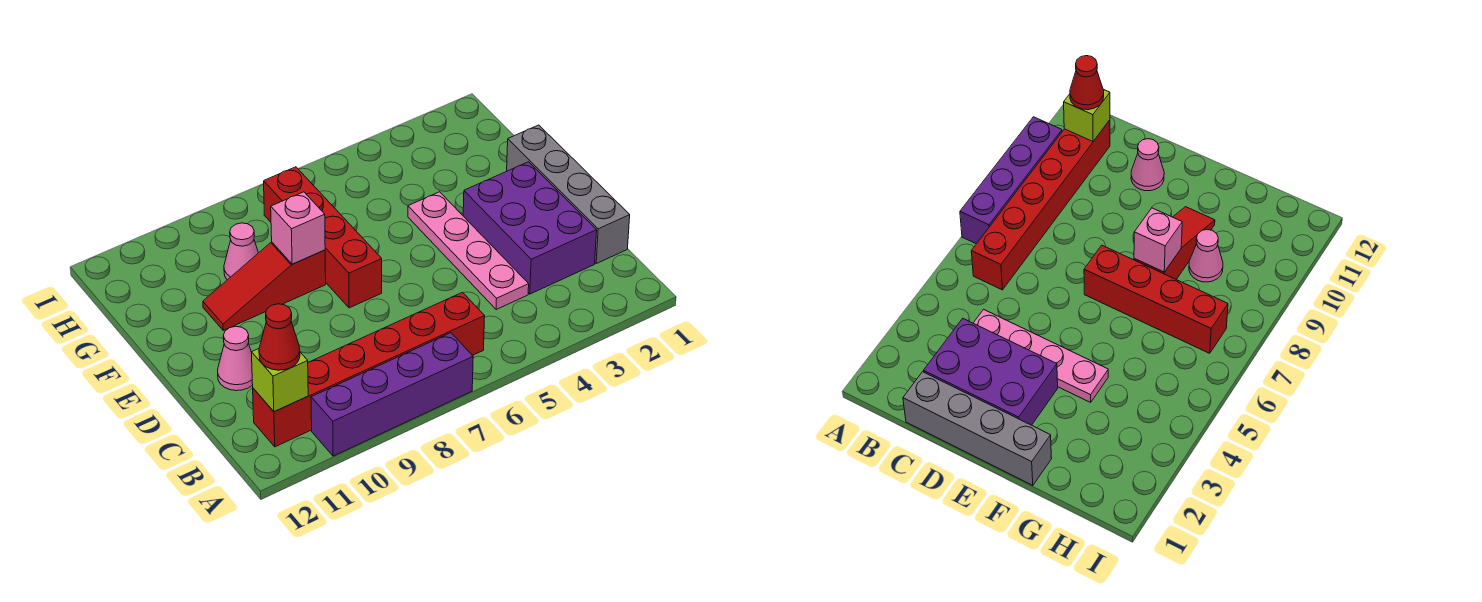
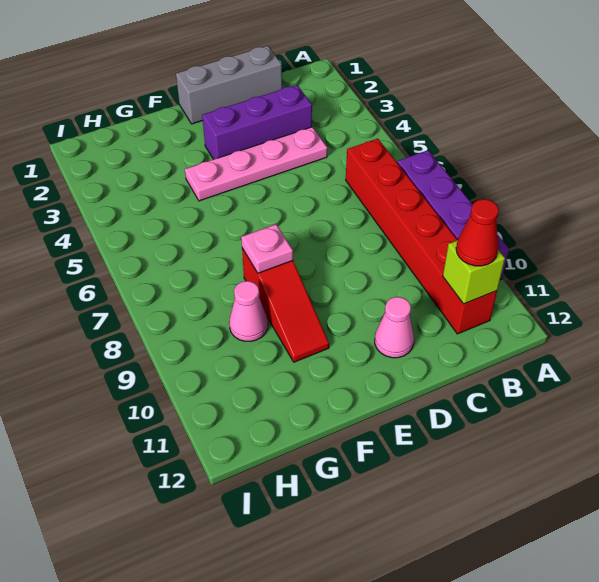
grey 1x4 brick [507,125,630,264] -> grey 1x3 brick [176,46,282,124]
purple 2x3 brick [463,162,597,294] -> purple 1x3 brick [202,85,312,159]
red 1x4 brick [264,167,382,308] -> none
pink 1x1 brick [271,192,325,264] -> pink 1x1 plate [241,224,293,273]

